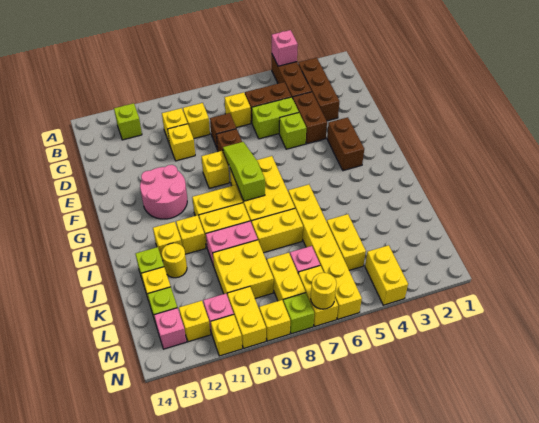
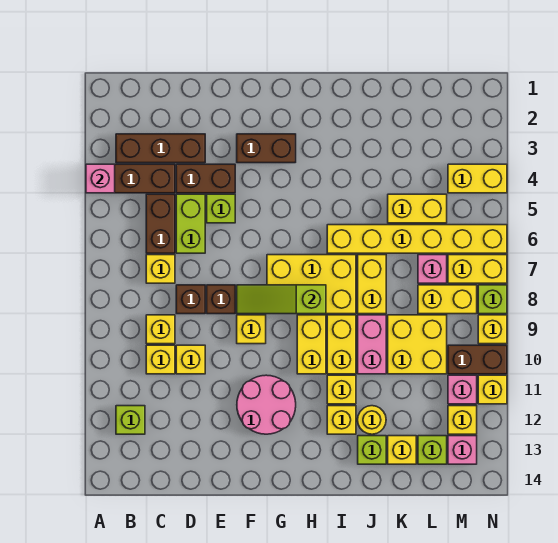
yellow 1x2 brick [227,286,266,348] -> brown 1x2 brick [448,345,507,374]
yellow 1x1 round brick [311,273,336,309] -> none

